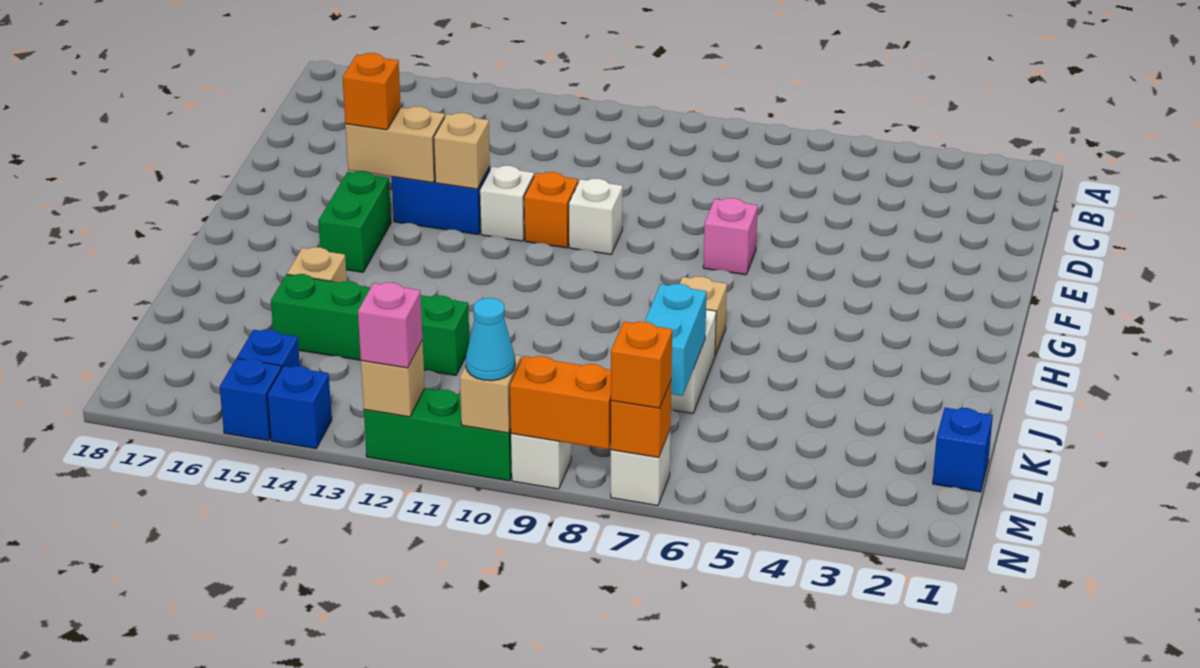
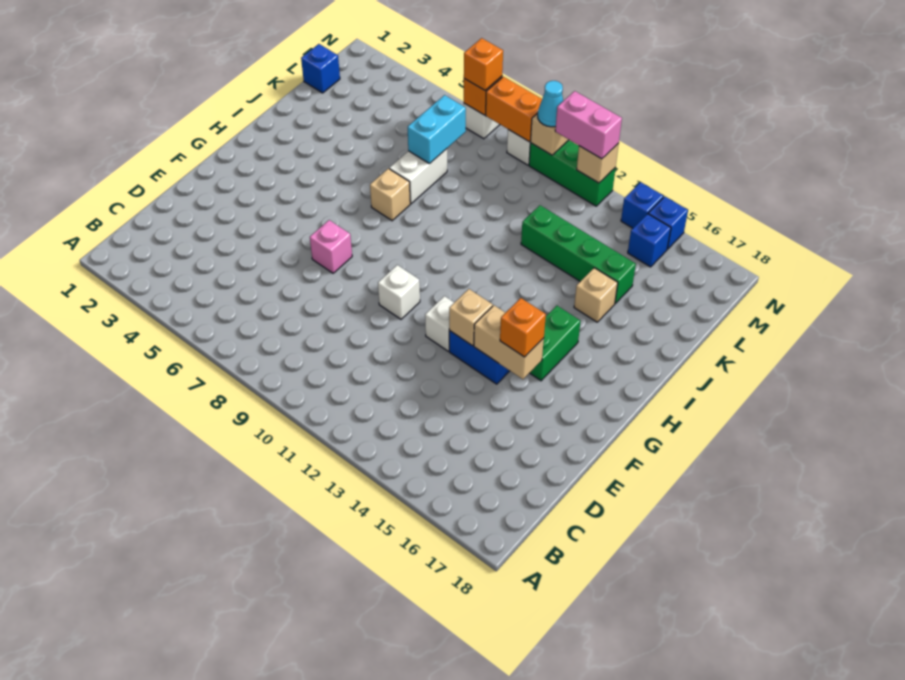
orange 1x1 brick [524,172,578,248] -> none
pink 1x1 brick [358,283,422,368] -> pink 1x2 brick [555,91,622,159]

